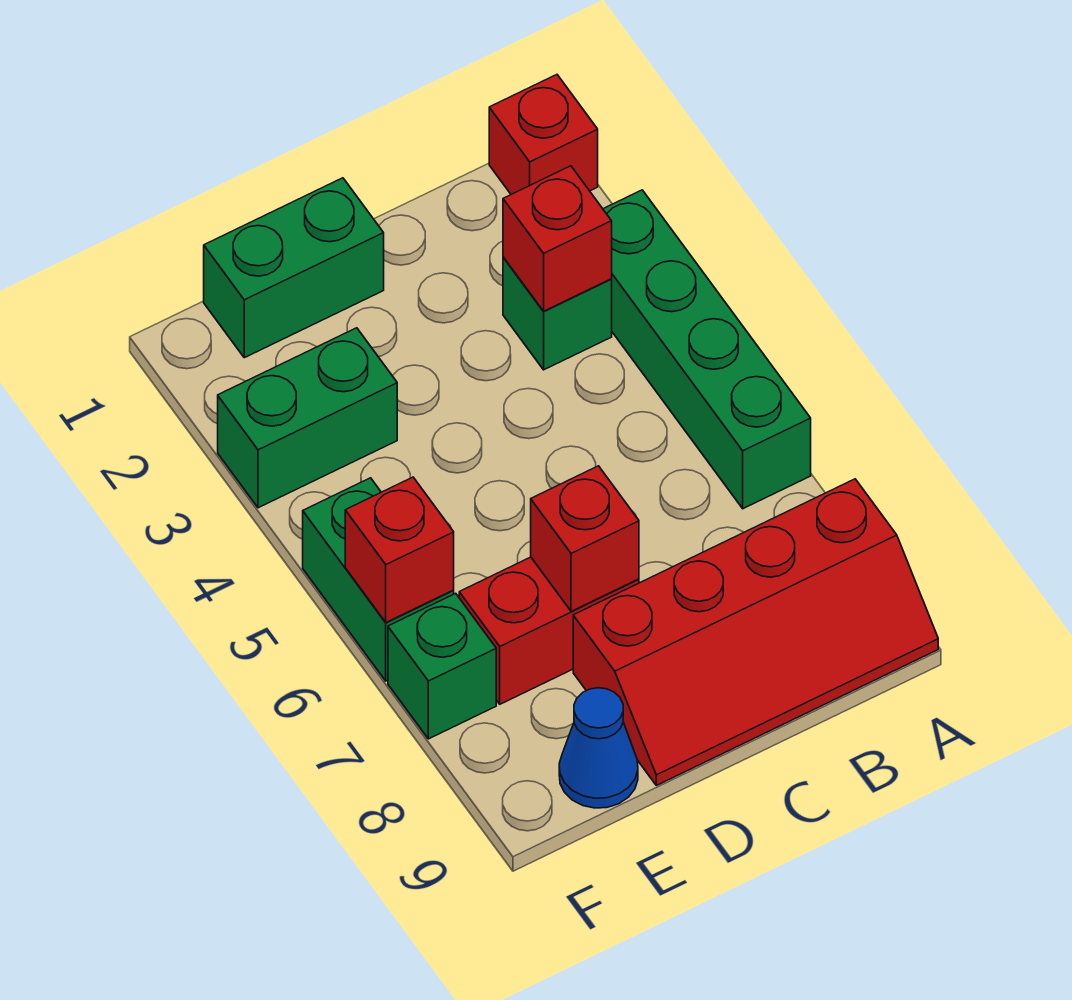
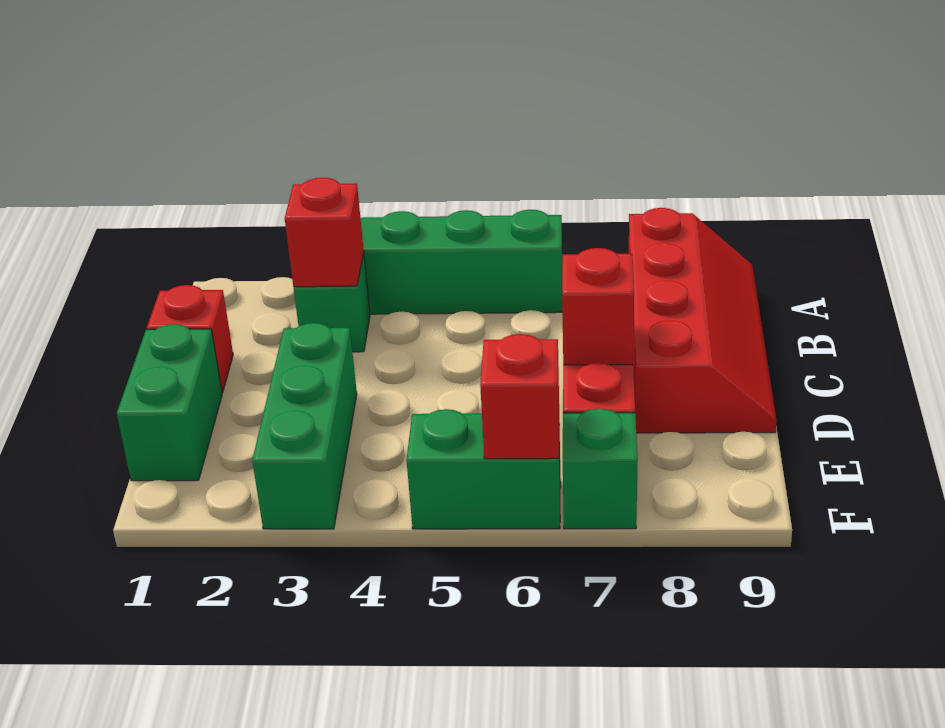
red 1x1 brick [489,75,598,194] -> red 1x1 brick moved to [147,285,233,393]
green 1x2 brick [218,328,397,508] -> green 1x3 brick [252,323,357,529]
blue 1x1 cone [559,688,638,808] -> none

